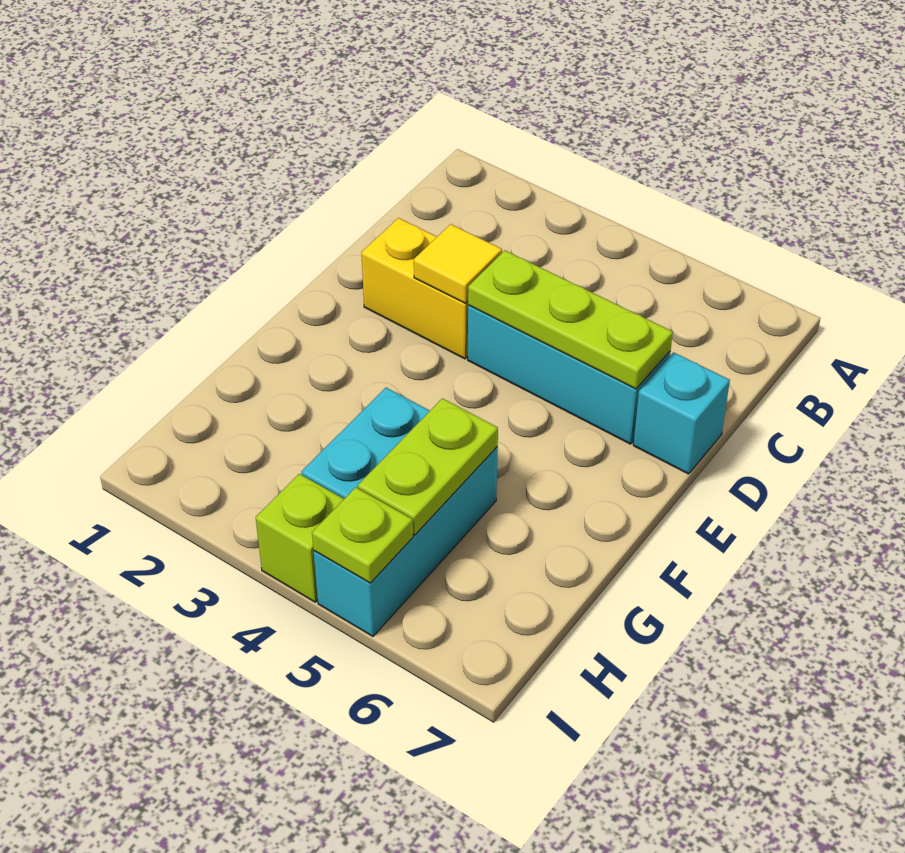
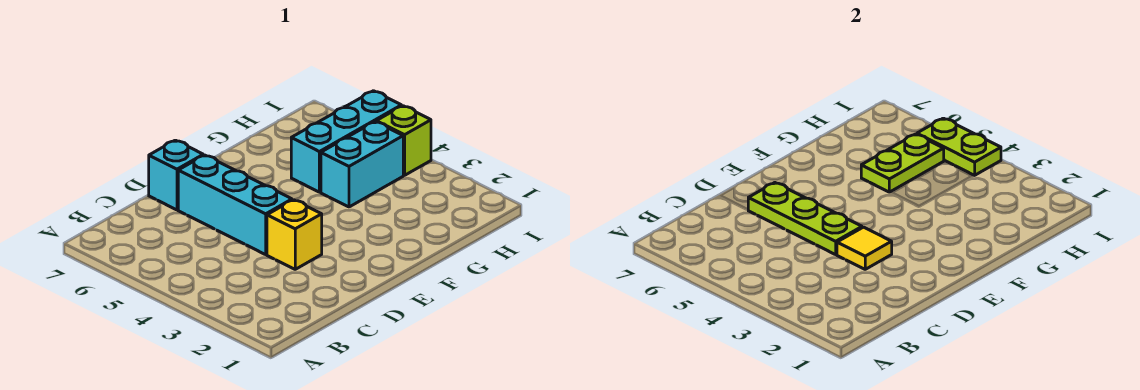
yellow 1x2 brick [361,218,468,359] -> yellow 1x1 brick [267,200,322,269]
lime 1x1 plate [312,487,413,583] -> lime 1x2 plate [917,118,1001,175]

